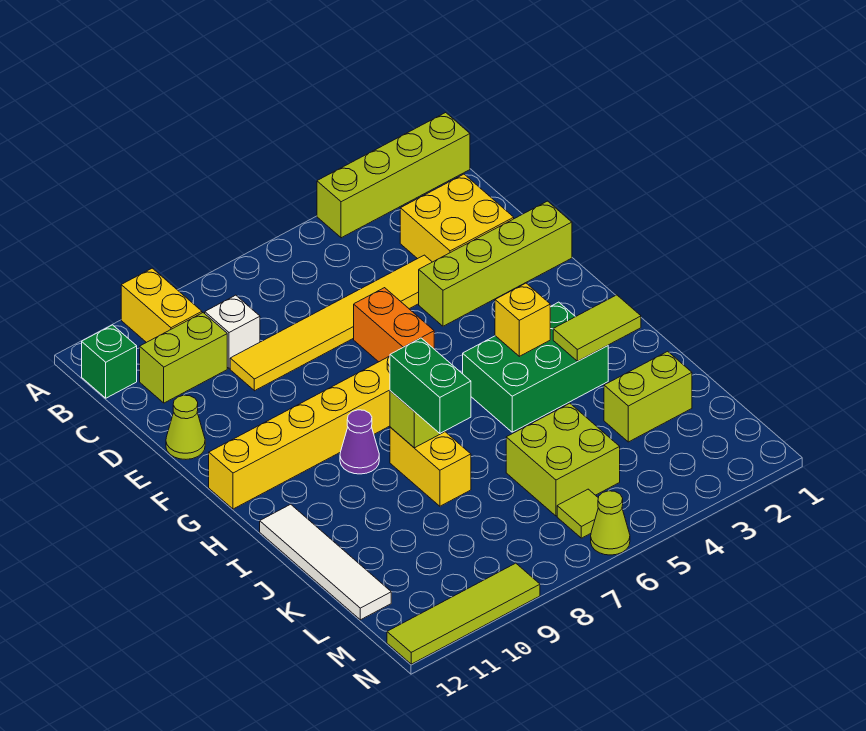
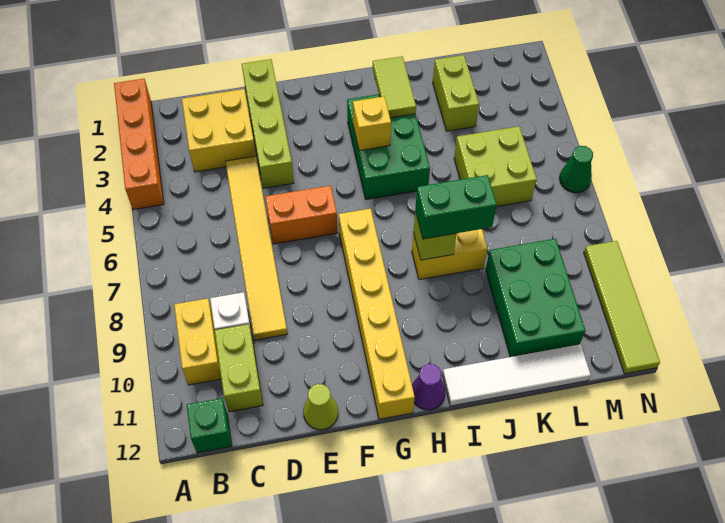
lime 1x4 brick [317,113,470,238] -> orange 1x4 brick [114,79,164,210]
yellow 1x2 brick [121,268,202,343] -> yellow 1x2 brick turned to [174,299,221,385]
purple 1x1 cone [340,410,379,474] -> purple 1x1 cone moved to [412,364,445,410]
none -> green 2x3 brick [486,239,586,357]
lime 1x1 tile [557,489,598,538] -> none
lime 1x1 cone [591,491,630,555] -> green 1x1 cone [559,146,593,193]

